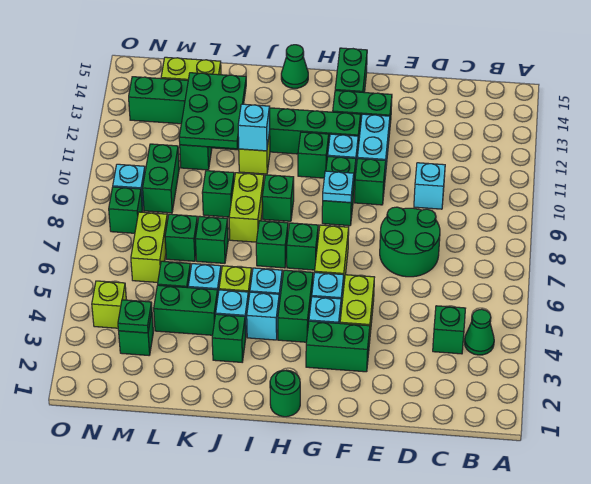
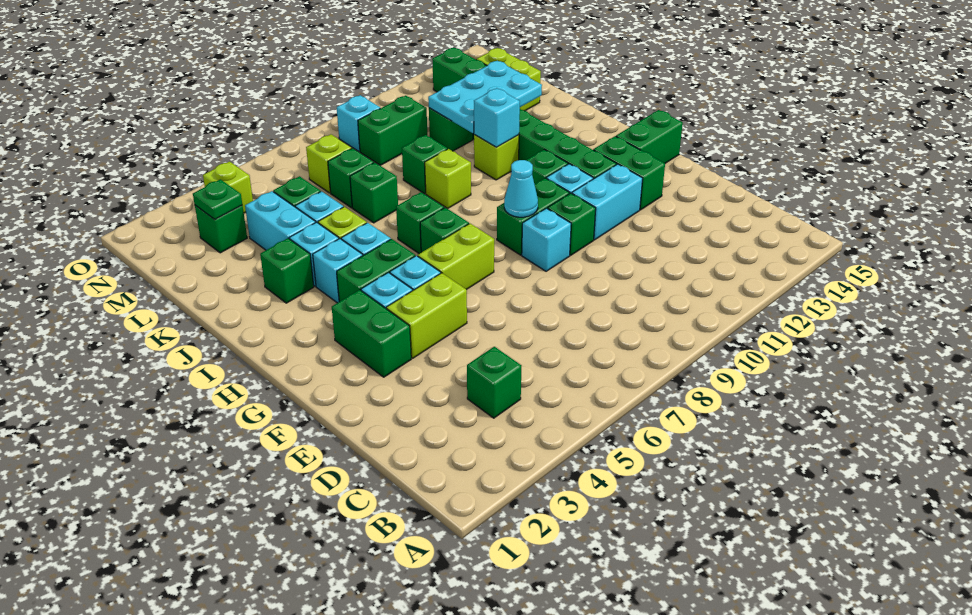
green 1x1 cone [465,309,494,355] -> none
green 2x2 round brick [380,207,440,277] -> none
cyan 1x1 brick [414,163,445,209] -> cyan 1x1 brick moved to [522,208,571,271]
cyan 1x1 plate [323,171,354,203] -> cyan 1x1 cone [504,160,538,217]
green 1x1 round brick [270,370,300,417] -> none
green 1x1 brick [262,175,294,221] -> none
green 1x1 cone [281,45,308,88] -> none
lime 1x2 brick [229,173,264,242] -> lime 1x1 brick [425,149,471,208]
green 1x2 brick [154,285,218,335] -> cyan 1x2 brick [245,191,316,250]
green 2x3 plate [179,73,246,149] -> cyan 2x3 plate [428,61,542,133]
lime 1x2 brick [131,212,168,282] -> lime 1x1 brick [306,134,352,193]
green 1x1 brick [109,187,143,233] -> none

